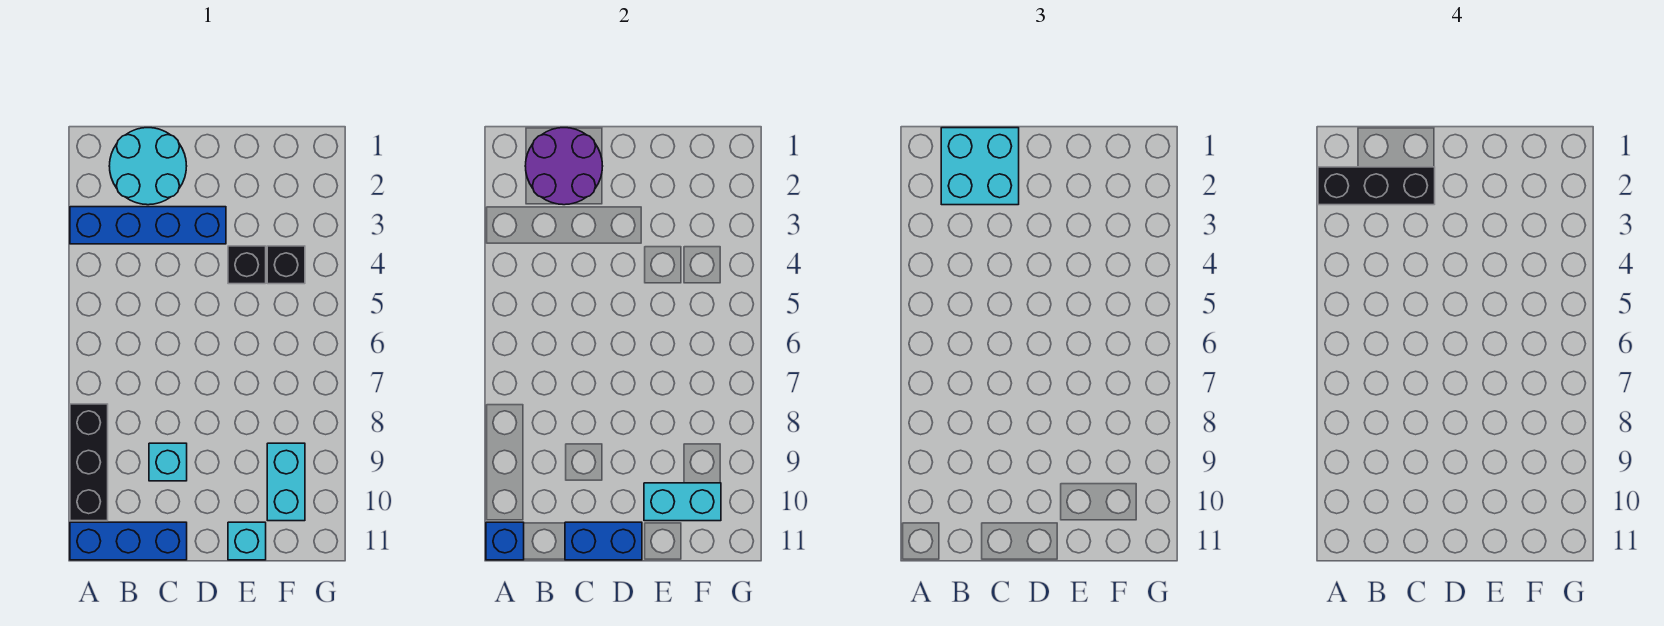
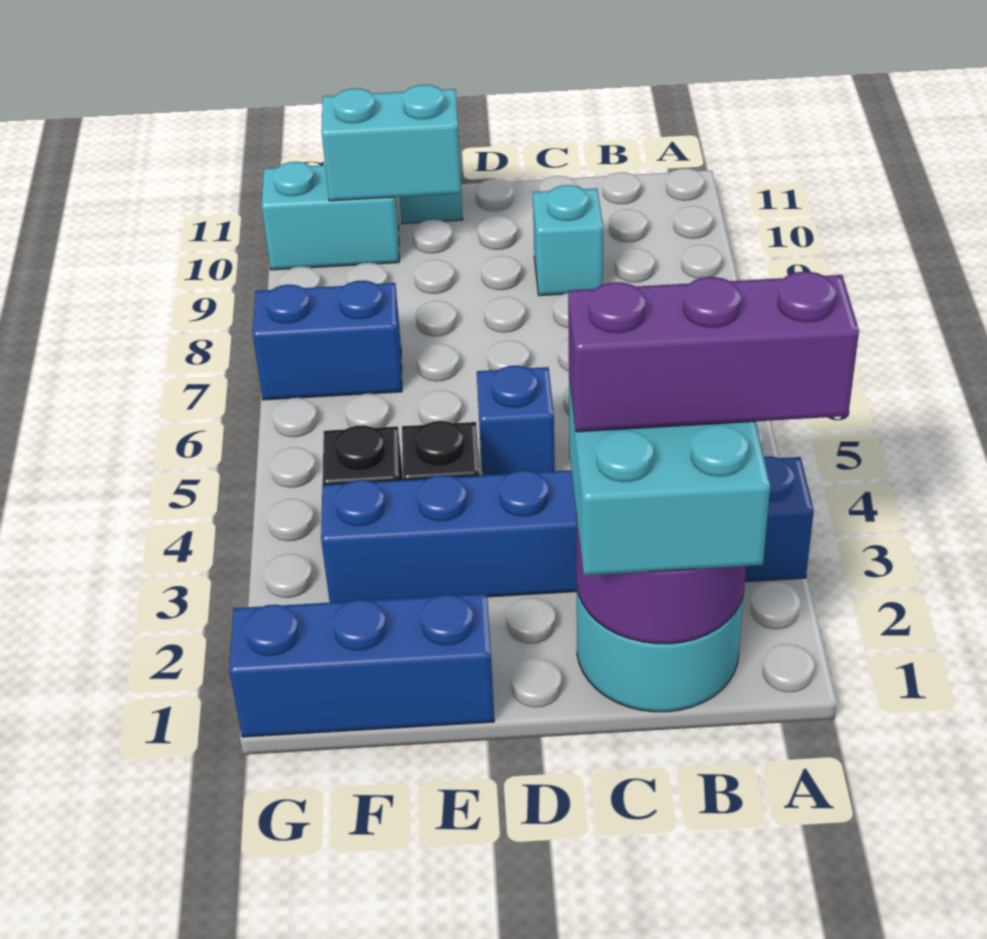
black 1x3 brick [1318,167,1435,205] -> purple 1x3 brick [568,272,859,432]
blue 1x4 brick [70,207,226,244] -> blue 1x6 brick [321,456,814,603]
black 1x3 brick [70,404,108,521] -> none
blue 1x3 brick [70,522,187,560] -> blue 1x3 brick moved to [229,593,494,737]
blue 1x1 brick [486,522,524,560] -> blue 1x1 brick moved to [477,365,555,475]
blue 1x2 brick [565,522,642,560] -> blue 1x2 brick moved to [253,280,402,400]
cyan 1x2 brick [267,443,305,521] -> cyan 1x2 brick turned to [262,162,399,270]

